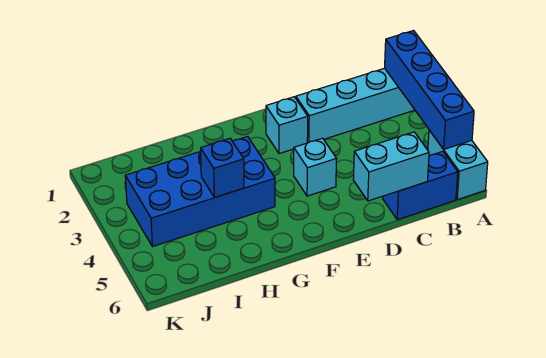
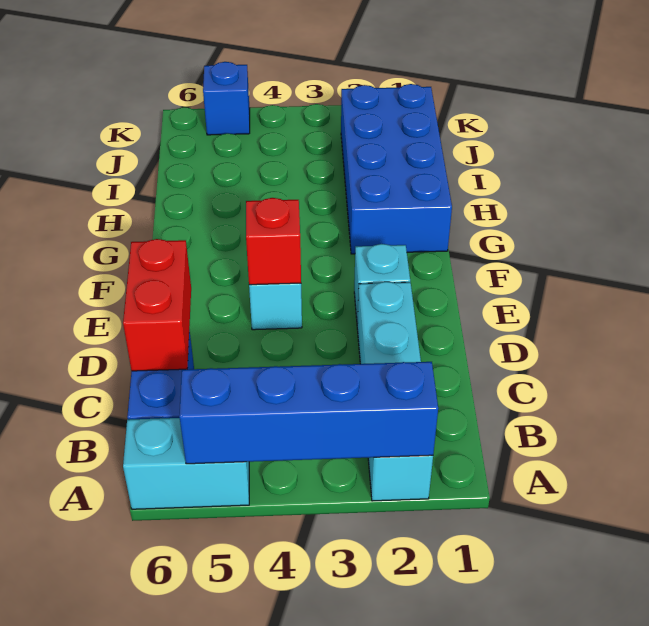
cyan 1x2 brick [353,132,429,201] -> red 1x2 brick [123,239,191,371]
none -> red 1x1 brick [246,198,301,285]
blue 2x4 brick [125,137,275,247] -> blue 2x4 brick moved to [341,84,452,254]
blue 1x1 brick [201,138,244,198] -> blue 1x1 brick moved to [203,62,250,135]

